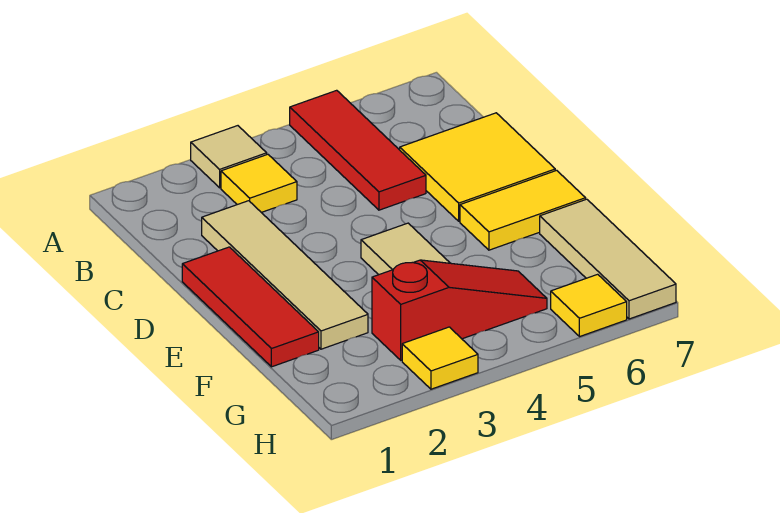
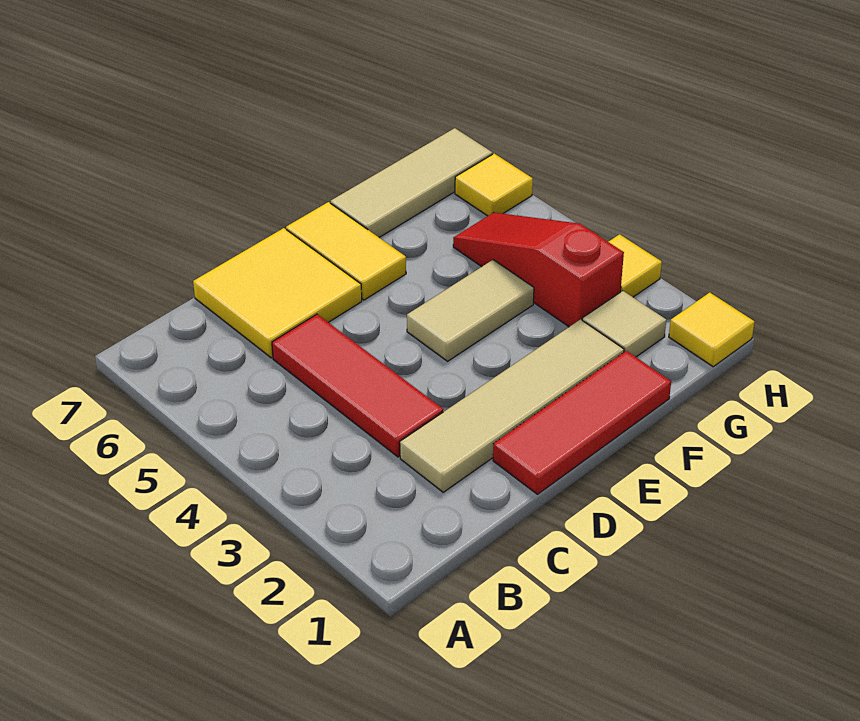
tan 1x1 tile [191,126,267,188] -> tan 1x1 tile moved to [582,291,666,357]
red 1x3 tile [290,90,426,210] -> red 1x3 tile turned to [272,314,443,457]
yellow 1x1 tile [221,154,297,212] -> yellow 1x1 tile moved to [669,292,754,367]

